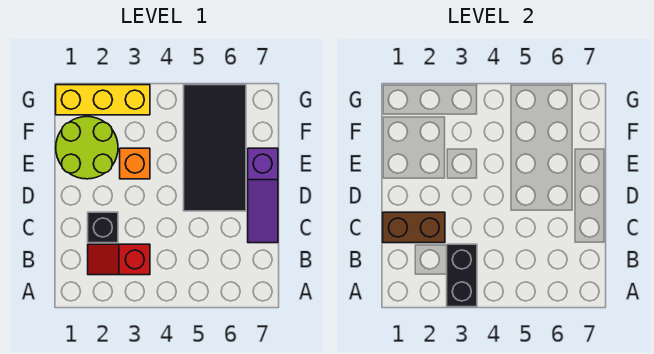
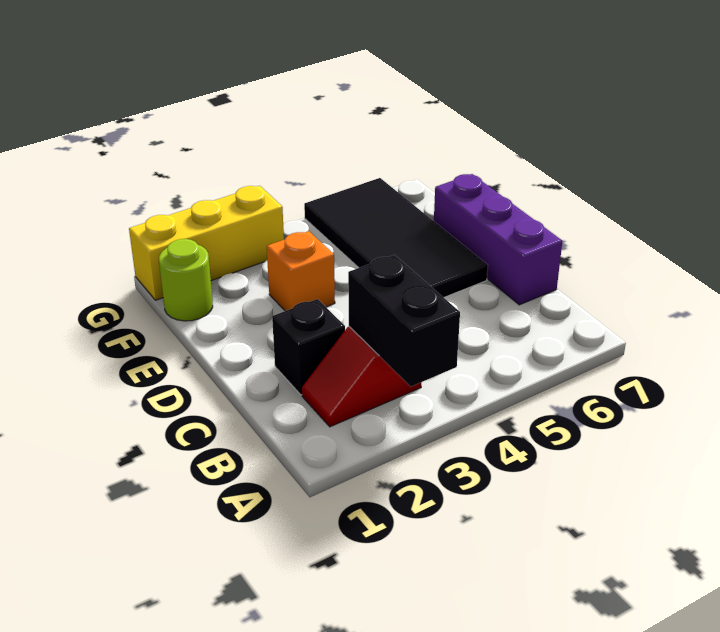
brown 1x2 brick [383,212,445,243] -> none
purple 1x3 slope [248,148,278,243] -> purple 1x3 brick [434,174,562,305]
lime 2x2 round brick [56,117,118,179] -> lime 1x1 round brick [159,239,213,321]

